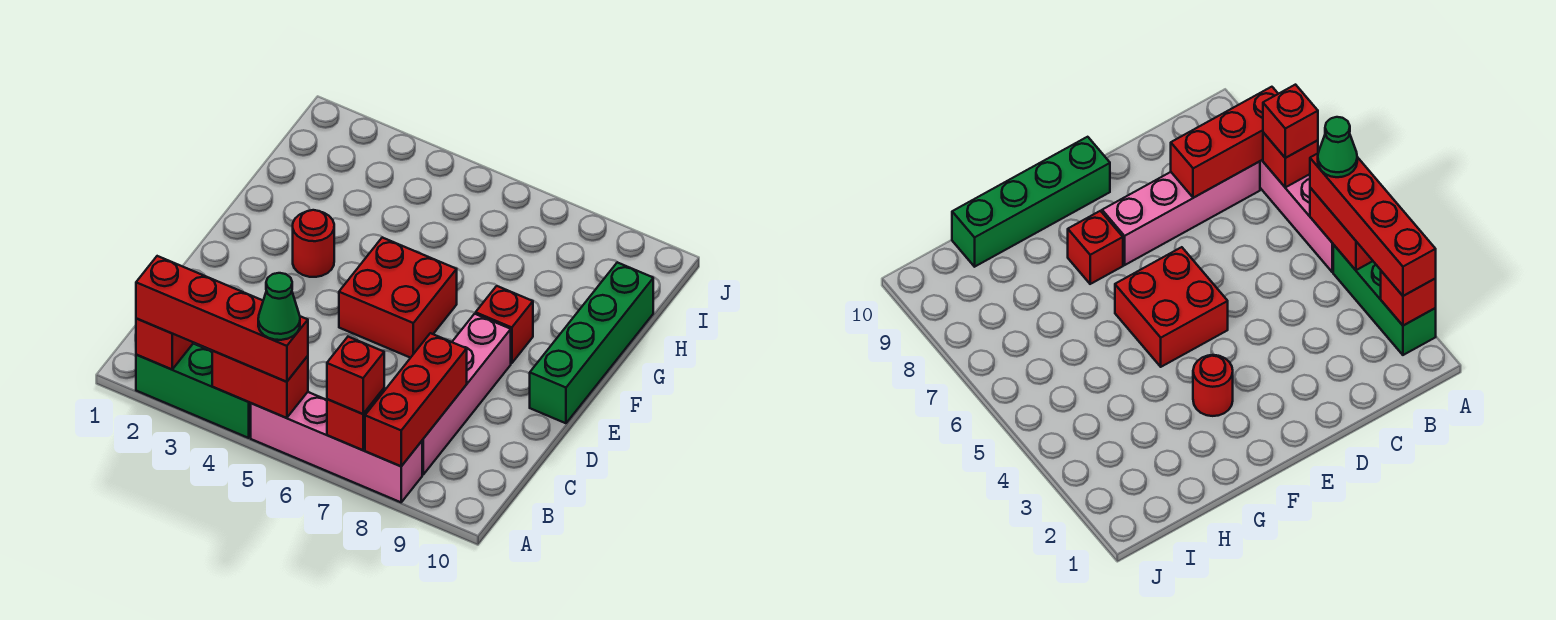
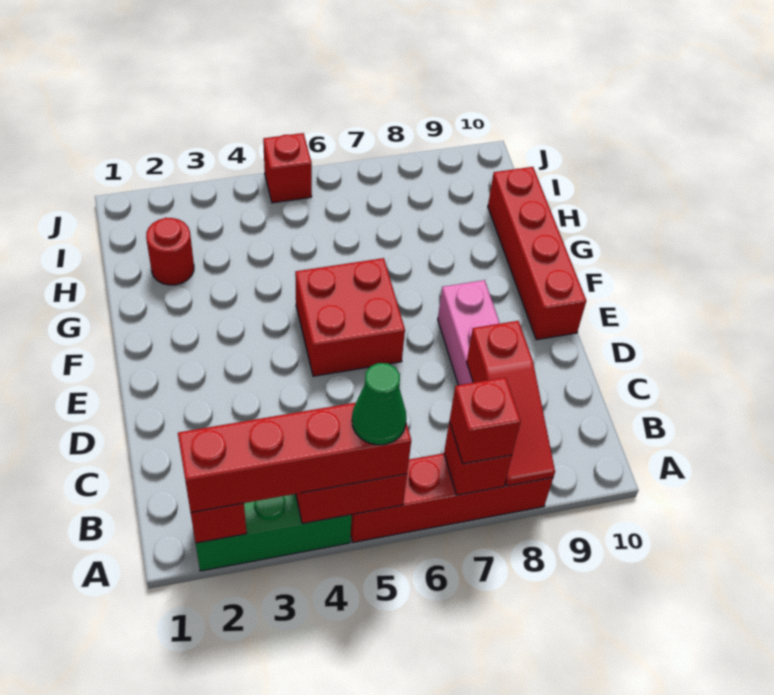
pink 1x4 brick [251,392,422,502] -> red 1x4 brick [351,453,553,542]
red 1x3 brick [365,333,467,466] -> red 1x3 slope [467,321,555,486]
green 1x4 brick [530,262,653,423] -> red 1x4 brick [488,167,586,340]
red 1x1 round brick [293,210,334,277] -> red 1x1 round brick moved to [146,218,194,285]
red 1x1 brick [476,286,533,363] -> red 1x1 brick moved to [263,133,312,203]

